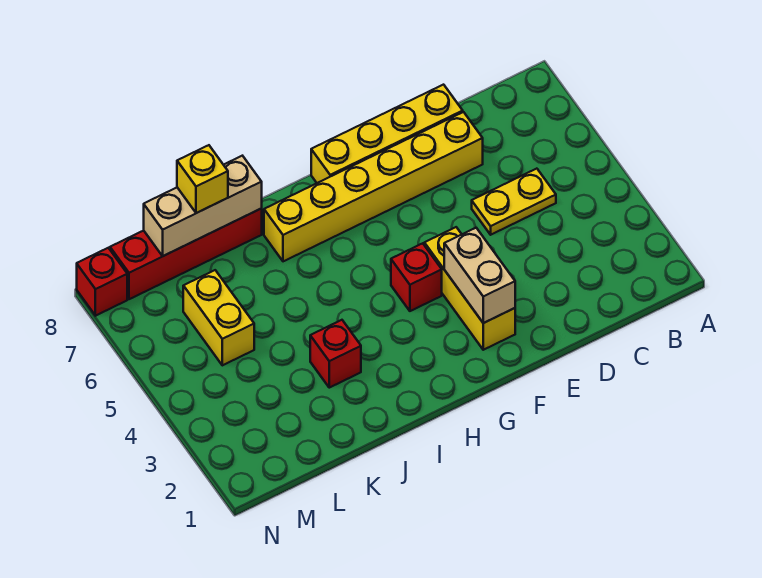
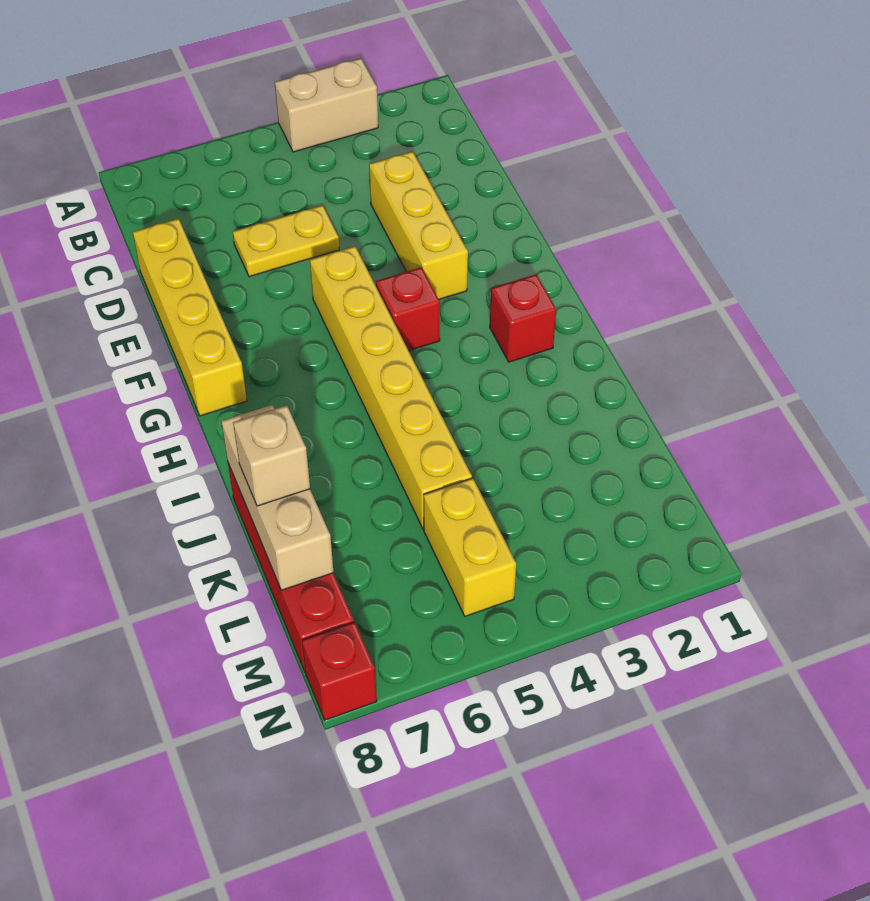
yellow 1x2 plate [472,169,556,235] -> yellow 1x2 plate turned to [233,205,339,277]
yellow 1x6 brick [264,112,483,261] -> yellow 1x6 brick moved to [310,246,472,529]
yellow 1x3 brick [424,227,515,350] -> yellow 1x3 brick turned to [369,151,468,299]
tan 1x2 brick [444,228,515,323] -> tan 1x2 brick moved to [275,58,378,152]
red 1x1 brick [310,320,361,388] -> red 1x1 brick moved to [490,274,556,362]
yellow 1x1 brick [177,145,228,213] -> tan 1x1 brick [233,405,310,506]
yellow 1x2 brick [183,270,254,365] -> yellow 1x2 brick turned to [424,478,516,616]

